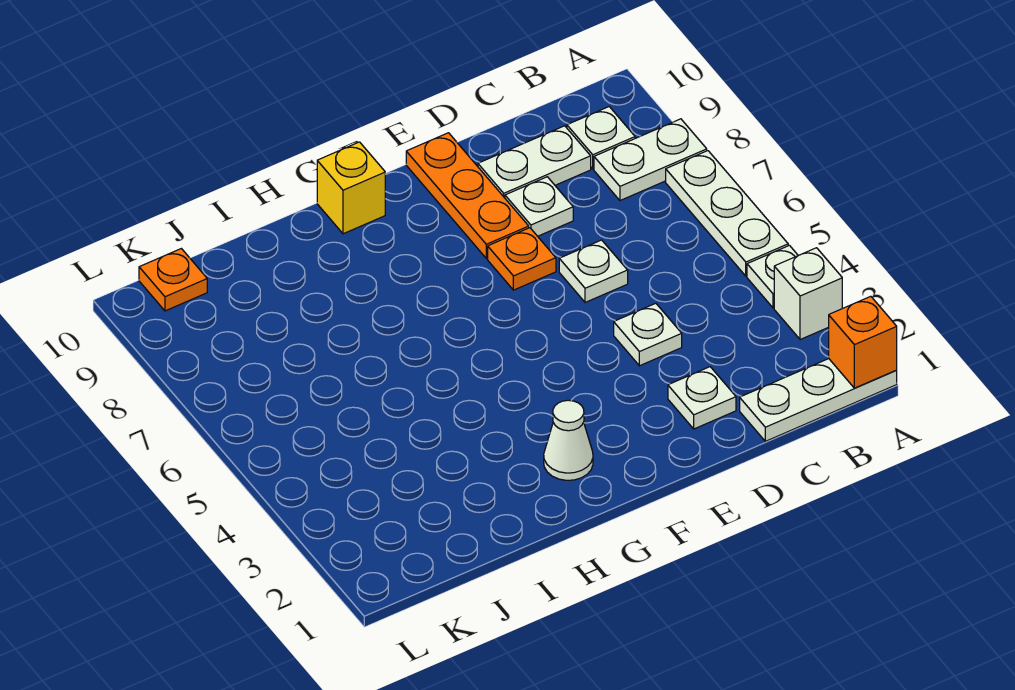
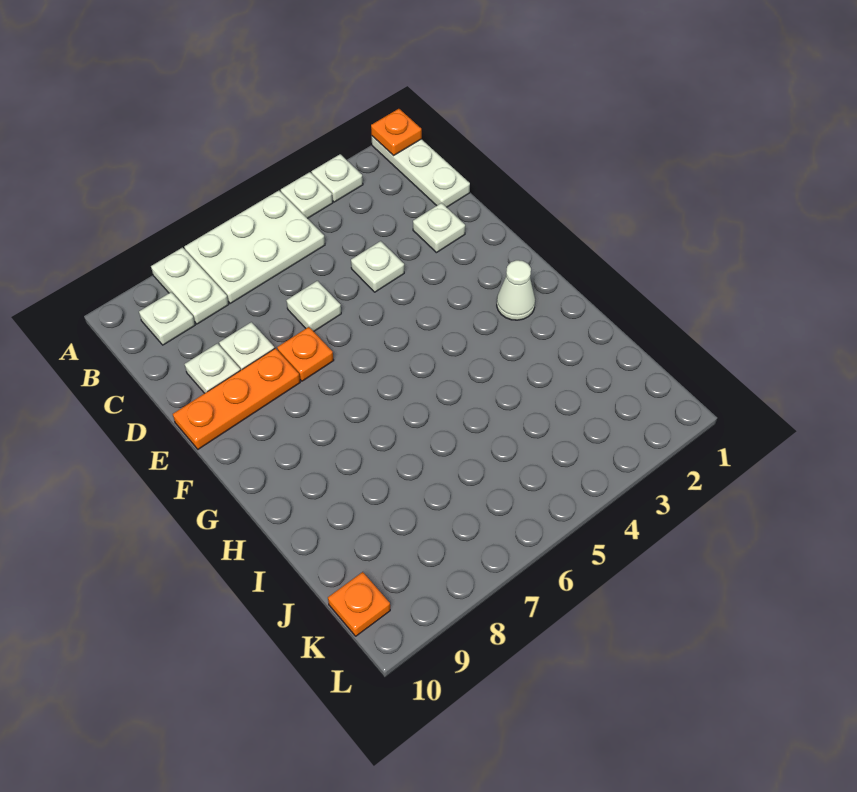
orange 1x1 brick [829,296,897,388] -> orange 1x1 plate [371,109,422,156]
white 1x1 brick [774,248,842,340] -> white 1x1 plate [311,154,363,202]
white 1x3 plate [666,151,788,276] -> white 2x3 plate [184,191,325,303]
white 1x2 plate [478,126,591,198] -> white 1x1 plate [185,343,240,393]
yellow 1x1 brick [317,142,385,234] -> none

